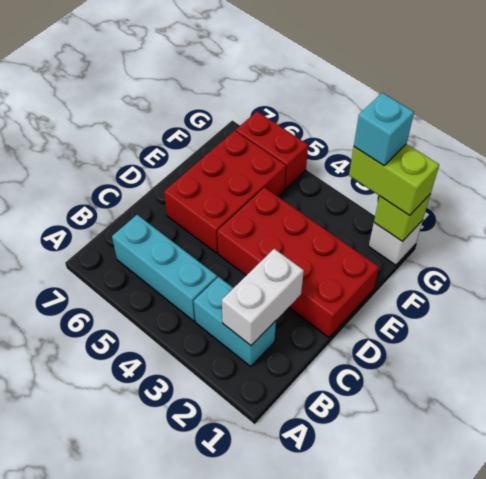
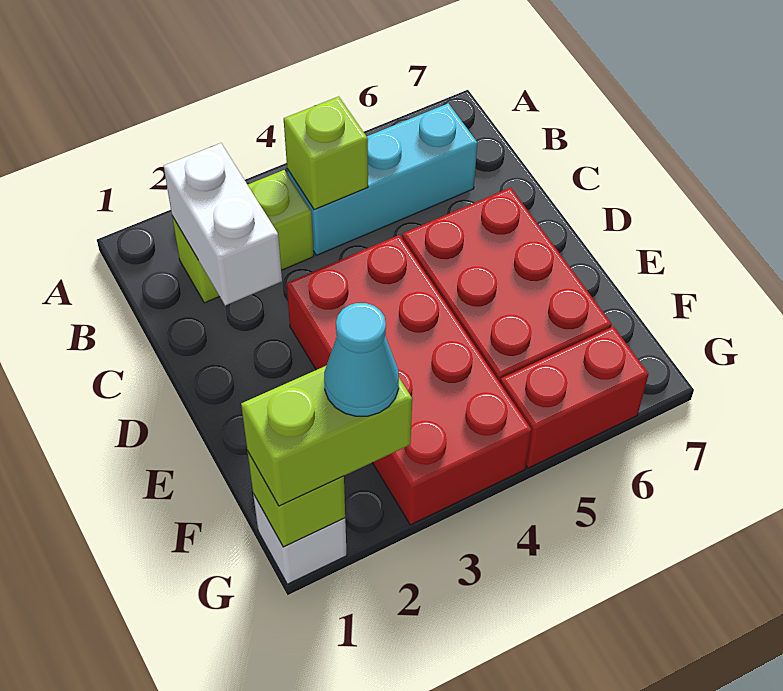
cyan 1x2 brick [194,277,276,366] -> lime 1x2 brick [172,170,314,303]
none -> lime 1x1 brick [284,97,368,210]
red 2x4 brick [217,187,379,337] -> red 2x4 brick turned to [286,235,531,525]
cyan 1x1 brick [354,93,414,166] -> cyan 1x1 cone [324,303,399,416]

